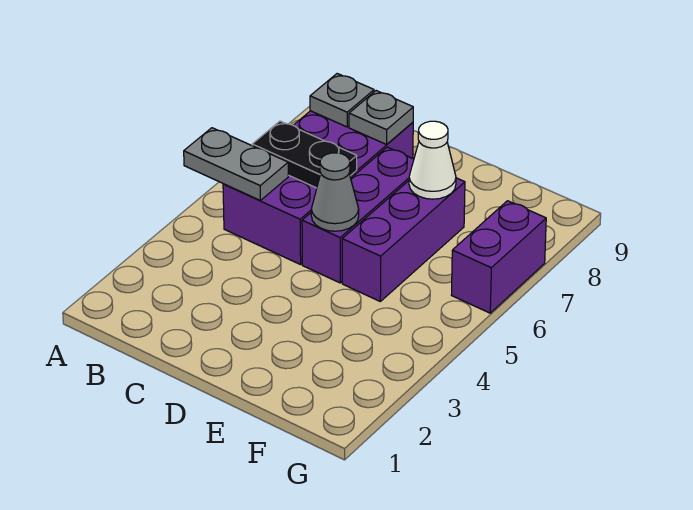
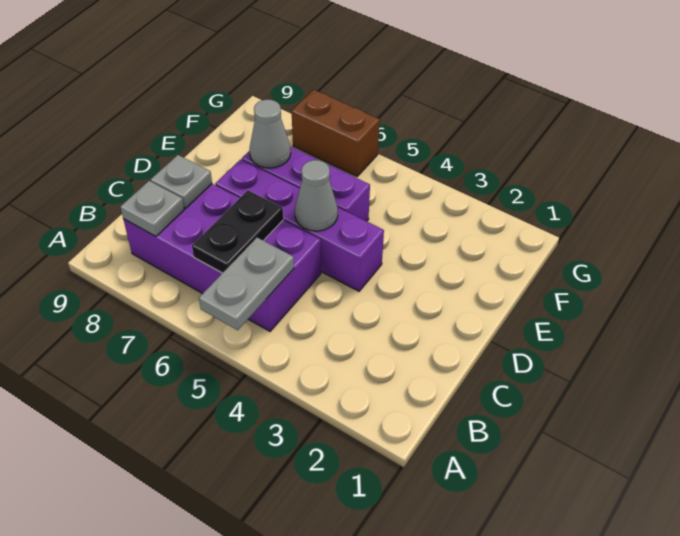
purple 1x3 brick [302,147,414,283] -> purple 1x4 brick [215,159,384,291]
white 1x1 cone [409,121,456,199] -> grey 1x1 cone [250,100,291,168]
purple 1x2 brick [452,201,546,313] -> brown 1x2 brick [292,90,380,176]

